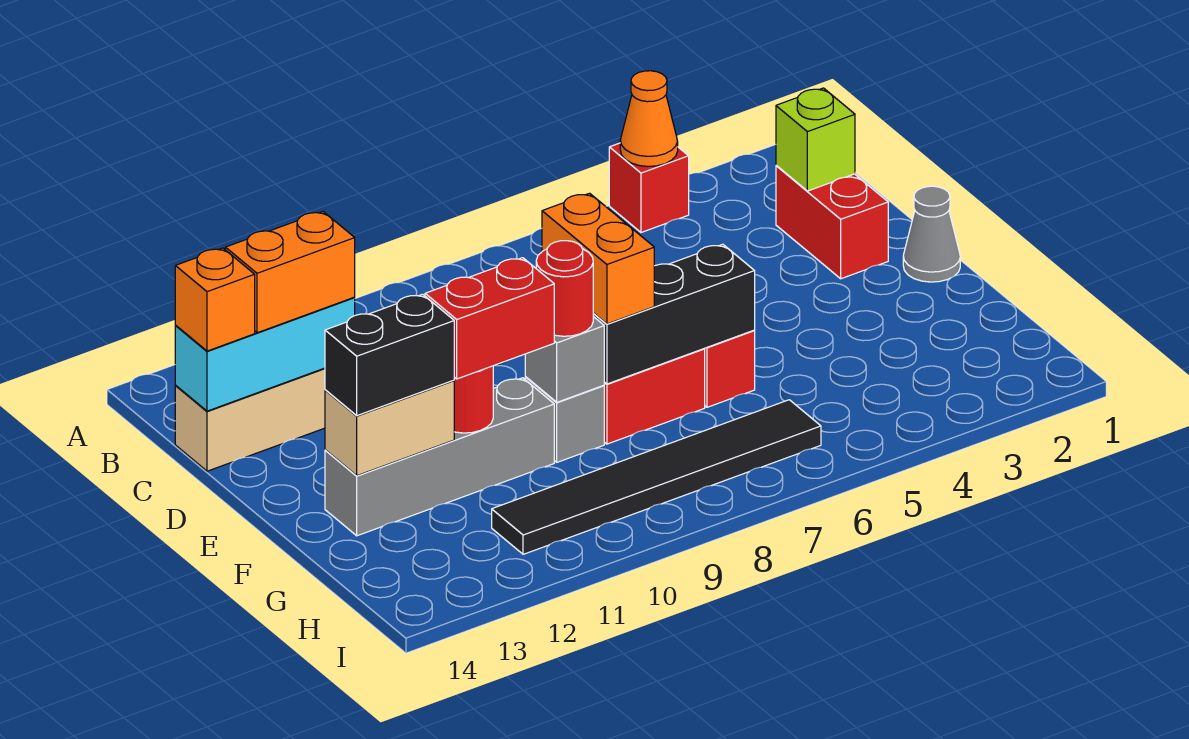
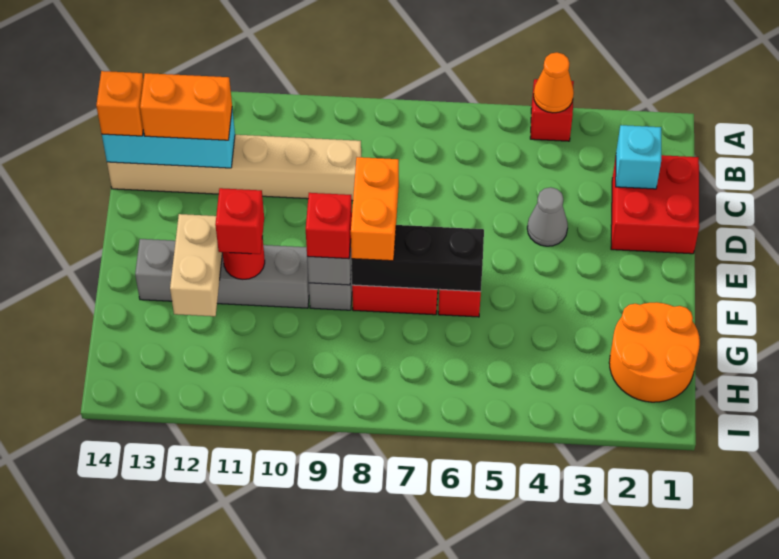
red 1x2 brick [776,165,888,279] -> red 2x2 brick [611,155,699,254]
lime 1x1 brick [776,88,855,191] -> cyan 1x1 brick [616,125,661,189]
grey 1x1 cone [903,186,960,282] -> grey 1x1 cone moved to [527,187,568,246]
red 1x1 round brick [536,241,593,336] -> red 1x1 brick [306,193,352,259]
red 1x2 brick [425,258,554,379] -> red 1x1 brick [215,188,264,254]
tan 1x2 brick [325,380,454,476] -> tan 1x2 brick turned to [170,214,222,316]
black 1x2 brick [325,294,454,416] -> none
none -> orange 2x2 round brick [609,302,700,402]
black 1x6 tile [492,400,821,554] -> none

